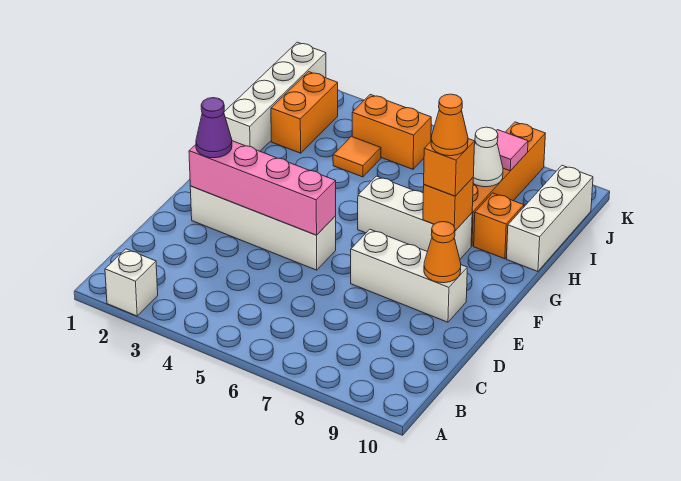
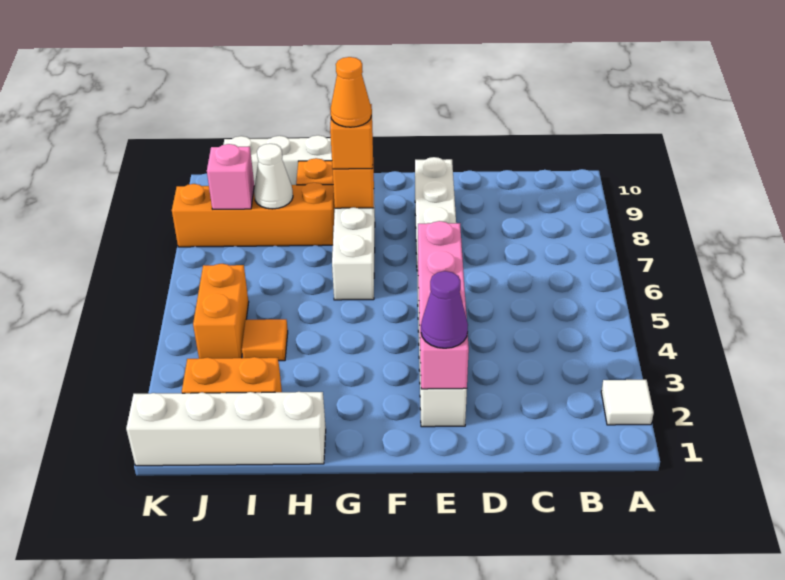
white 1x1 brick [105,249,158,316] -> white 1x1 tile [601,380,654,425]
orange 1x1 cone [424,222,461,283] -> none
pink 1x1 tile [496,130,528,171] -> pink 1x1 brick [207,144,254,209]

